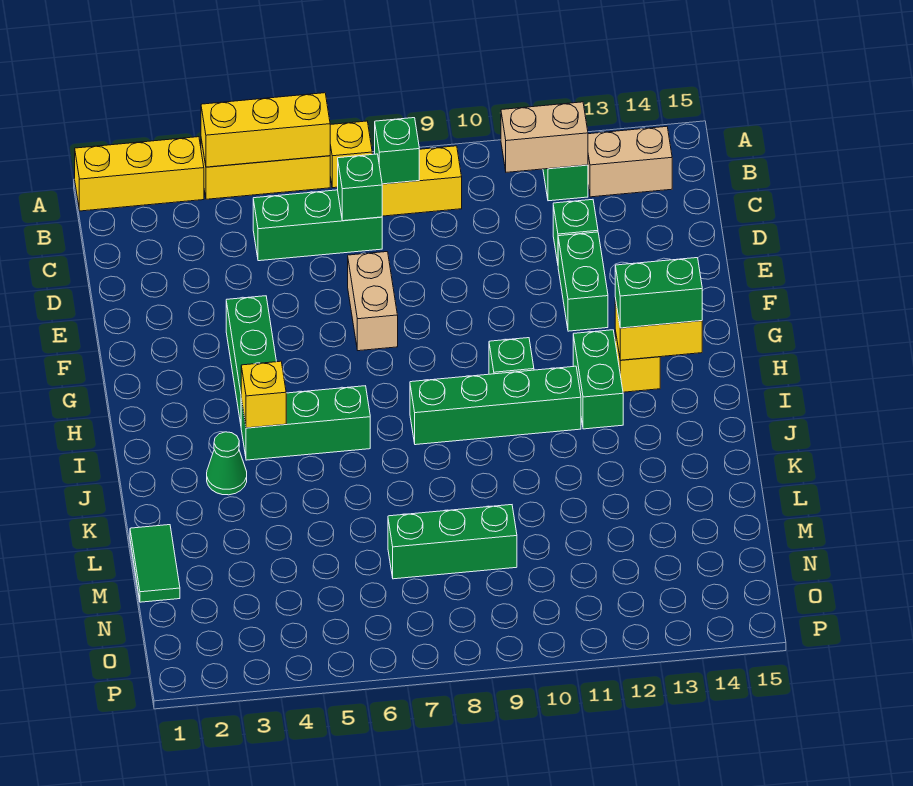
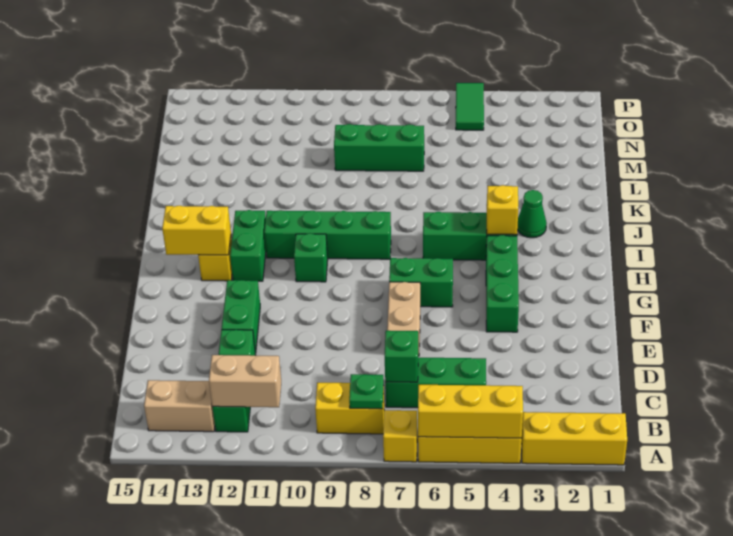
green 1x1 brick [375,118,419,184] -> green 1x1 plate [349,374,384,409]
green 1x2 brick [615,258,702,328] -> green 1x2 brick moved to [389,258,453,307]
green 1x2 tile [130,525,180,602] -> green 1x2 tile moved to [456,83,484,130]

